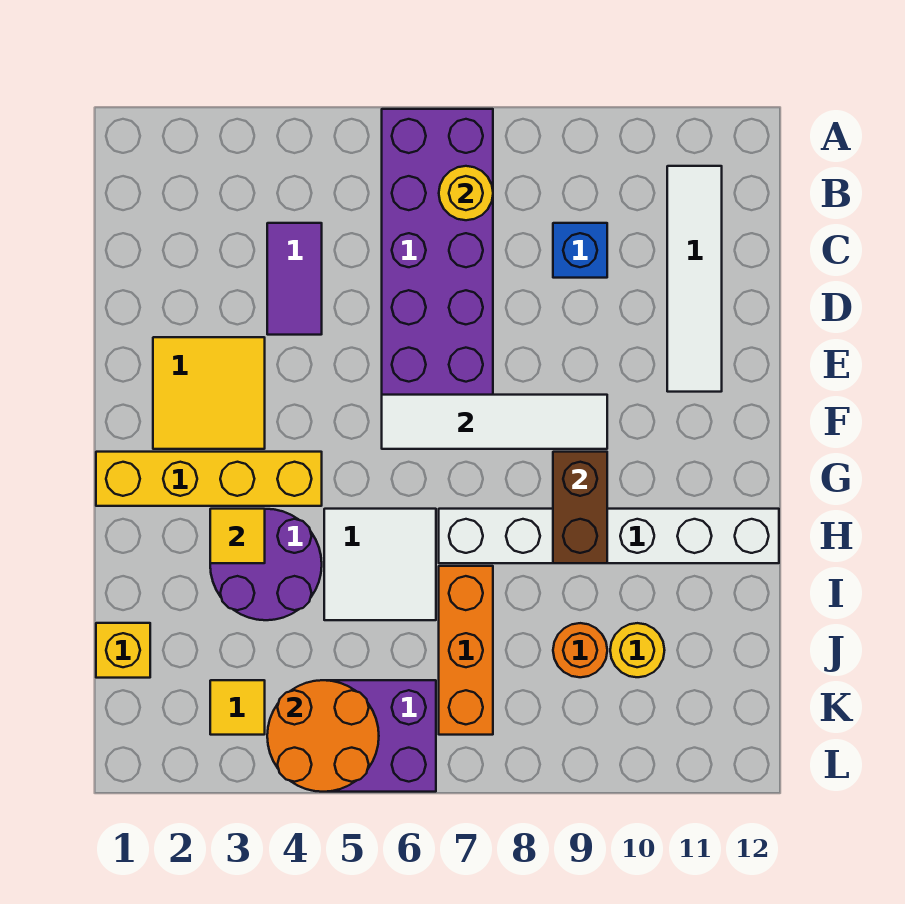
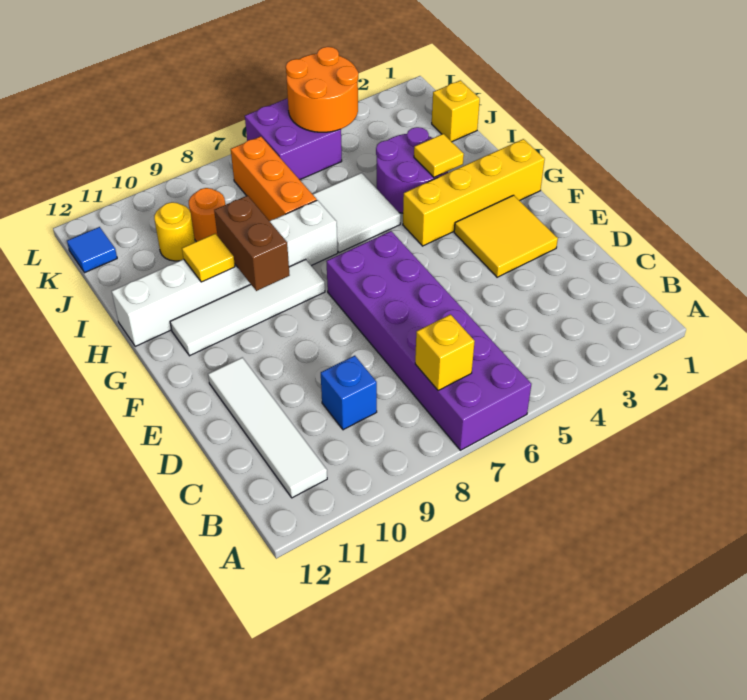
yellow 1x1 round brick [439,166,493,220] -> yellow 1x1 brick [415,314,475,391]
purple 1x2 tile [267,223,322,335] -> none
white 1x4 tile [382,395,607,449] -> white 1x4 tile moved to [170,259,325,356]
yellow 1x1 tile [210,680,265,735] -> yellow 1x1 tile moved to [182,234,235,282]
none -> blue 1x1 tile [67,227,117,273]

